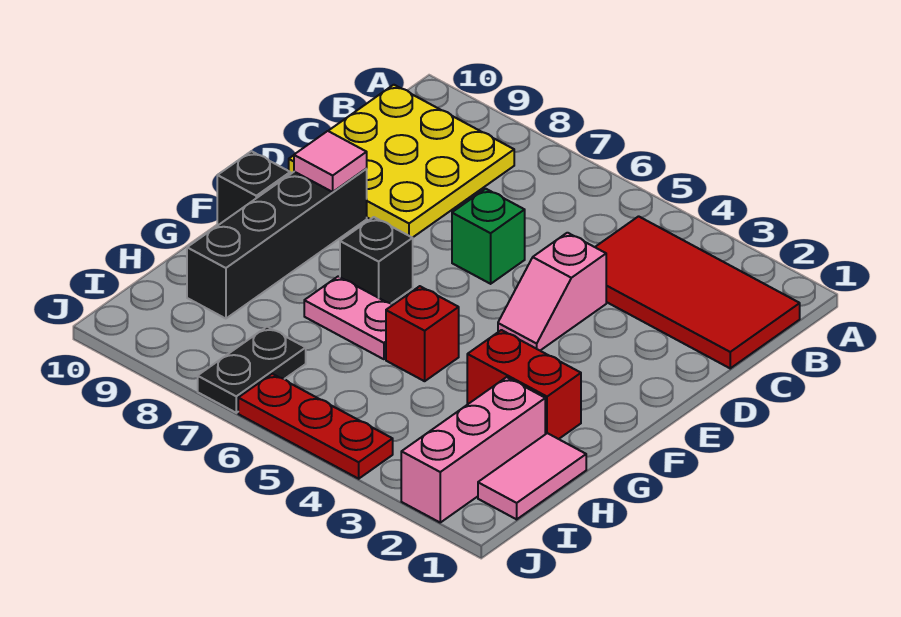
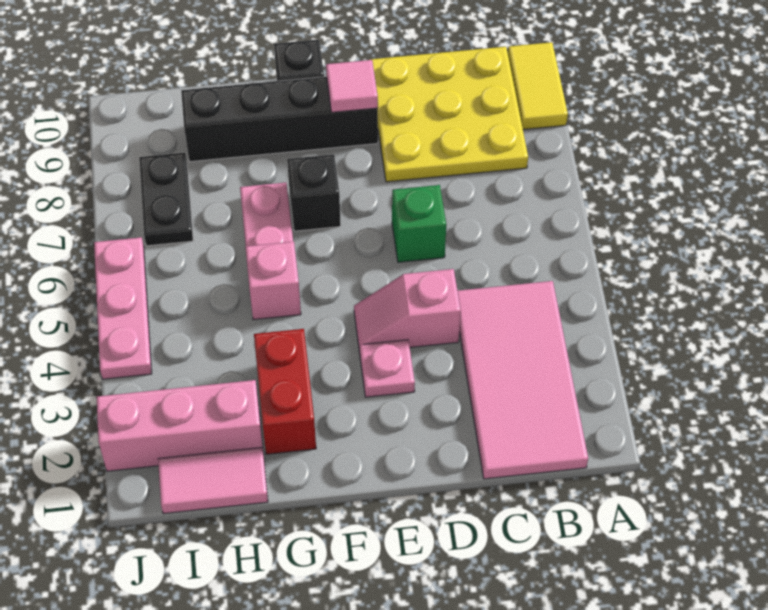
none -> yellow 1x2 tile [508,42,568,130]
red 2x4 tile [595,216,800,368] -> pink 2x4 tile [458,281,588,479]
none -> pink 1x1 plate [360,340,415,397]
red 1x1 brick [386,286,459,381] -> pink 1x1 brick [245,242,301,320]
black 1x2 plate [198,327,306,413] -> black 1x2 plate turned to [139,153,193,246]
red 1x3 plate [238,374,393,479] -> pink 1x3 plate [94,237,152,379]

